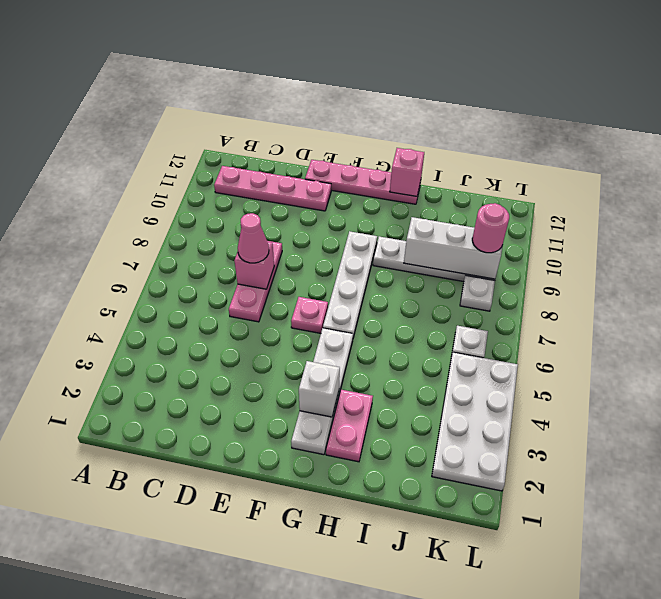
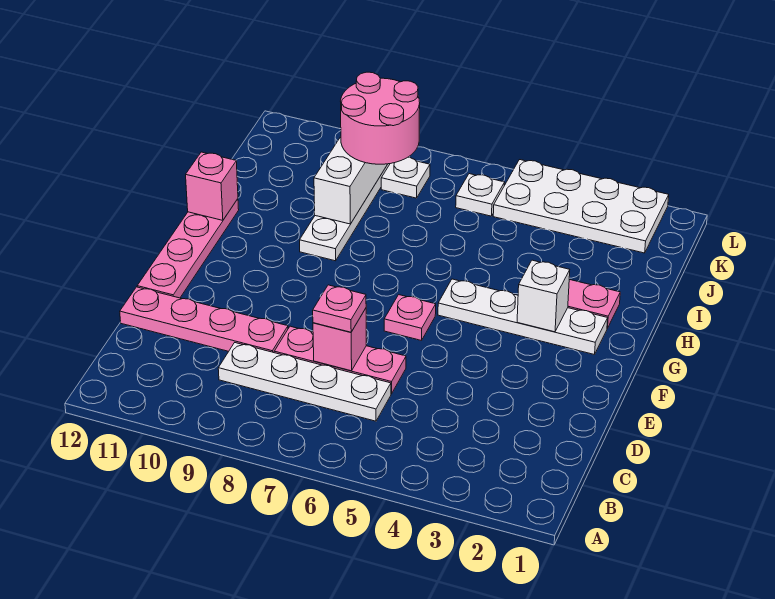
pink 1x4 plate [214,166,331,211] -> pink 1x4 plate turned to [120,287,288,353]
pink 1x1 cone [238,213,269,263] -> pink 1x1 plate [313,285,366,332]
white 1x4 plate [323,231,377,338] -> white 1x4 plate moved to [218,343,391,421]
pink 1x1 round brick [472,203,509,253] -> pink 2x2 round brick [340,72,420,164]

